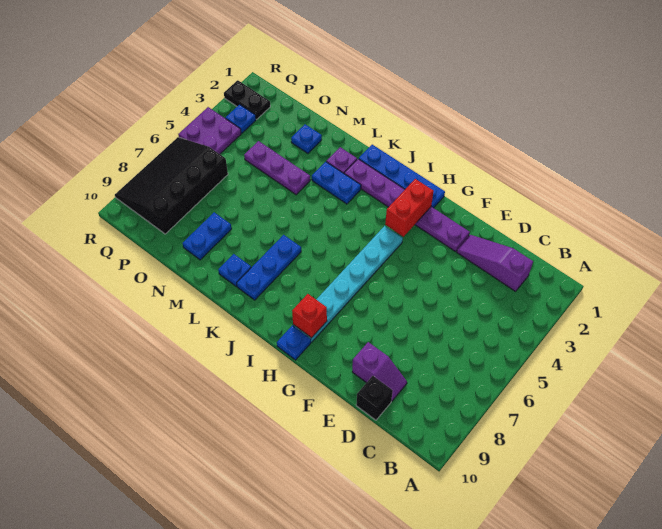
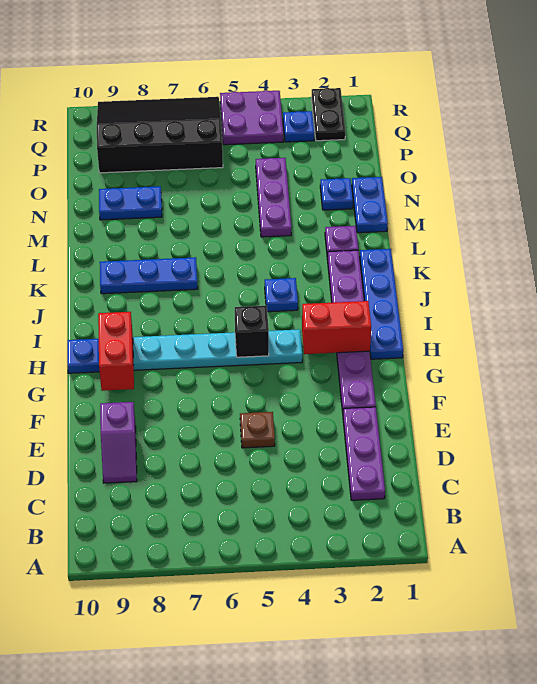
purple 1x3 slope [457,235,533,291] -> purple 1x3 plate [343,407,385,500]
black 1x1 brick [356,376,393,420] -> black 1x1 brick moved to [235,306,269,357]
none -> brown 1x1 plate [240,412,275,448]
red 1x1 brick [292,294,327,338] -> red 1x2 brick [98,312,134,391]
blue 1x2 plate [312,162,361,204] -> blue 1x2 plate moved to [352,177,388,233]
blue 1x1 plate [218,254,251,286] -> blue 1x1 plate moved to [265,278,298,312]

